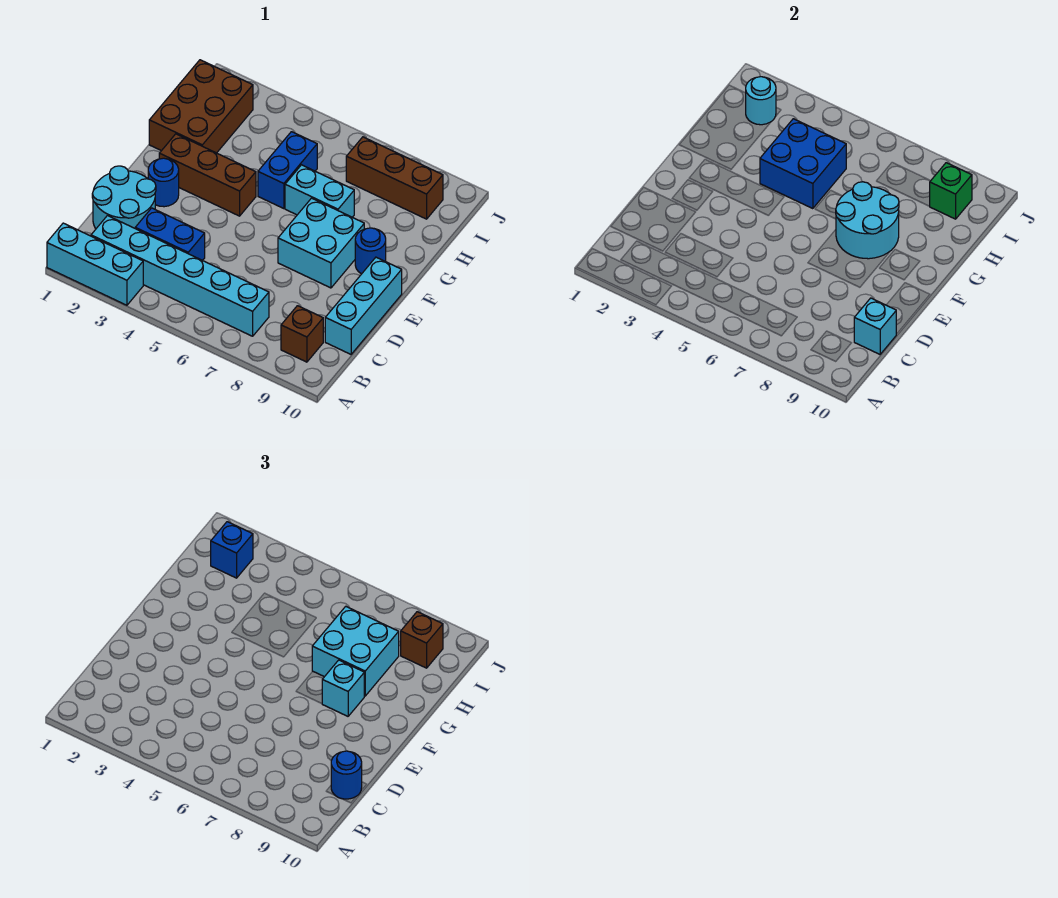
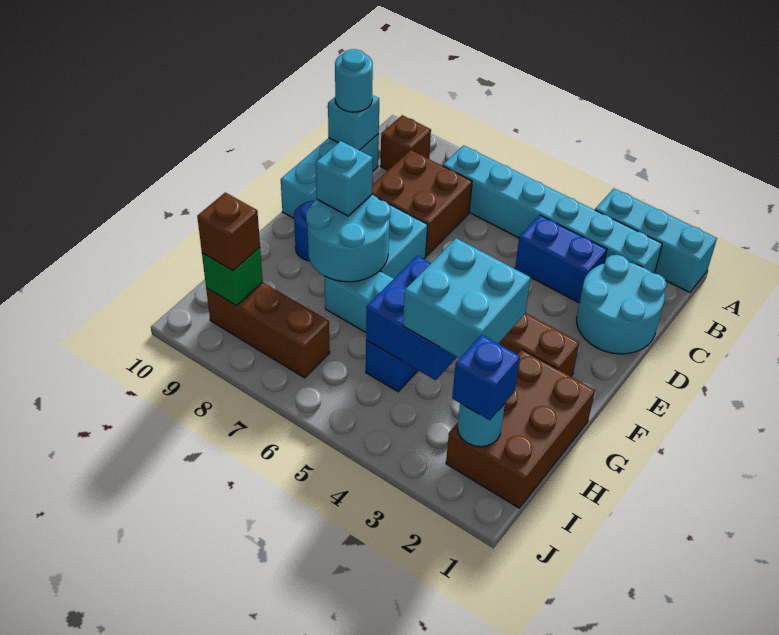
none -> brown 2x2 brick [372,150,472,256]
blue 1x1 round brick [331,751,362,799] -> cyan 1x1 round brick [335,49,373,112]
blue 1x1 round brick [148,158,179,207] -> none
cyan 2x2 brick [312,606,399,696] -> cyan 2x2 brick moved to [403,238,531,358]

